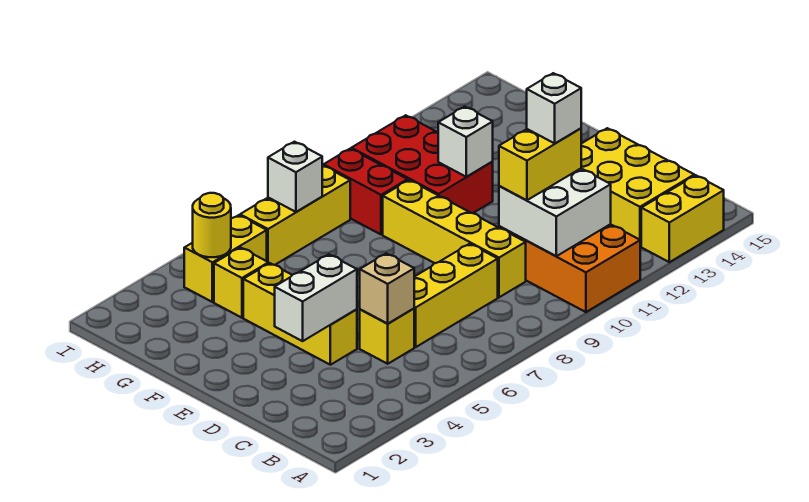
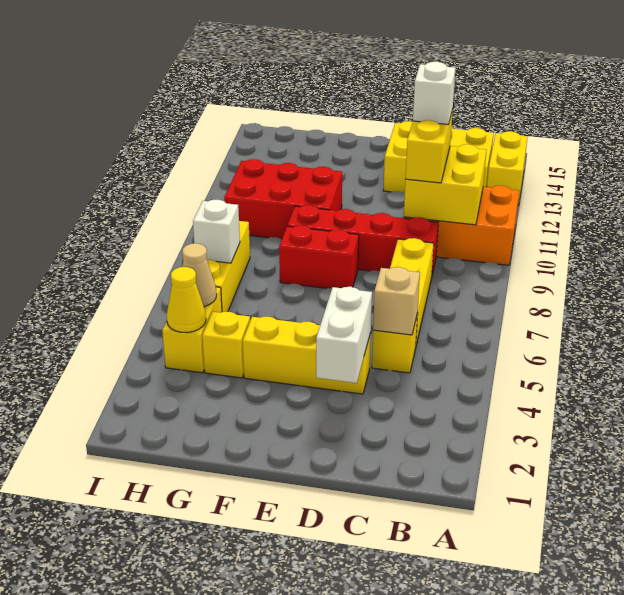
white 2x2 brick [499,169,611,256] -> yellow 2x2 brick [404,144,486,225]
yellow 1x4 brick [383,180,526,297] -> red 1x4 brick [287,205,438,278]
white 1x1 brick [438,107,493,177] -> none
red 1x2 brick [324,149,408,235] -> red 1x2 brick moved to [279,225,359,288]
yellow 1x1 round brick [193,193,231,257] -> yellow 1x1 cone [167,267,206,333]
none -> tan 1x1 cone [182,243,217,307]

